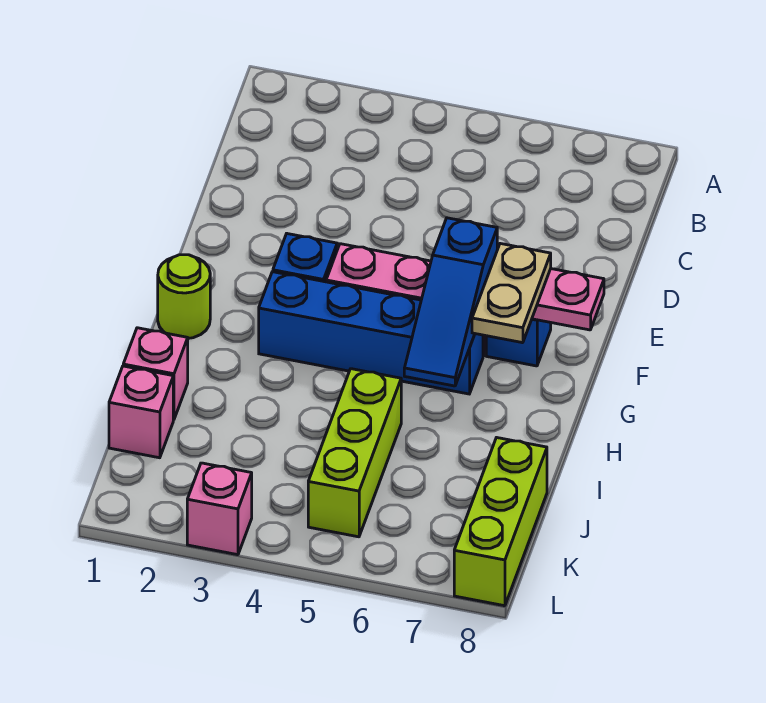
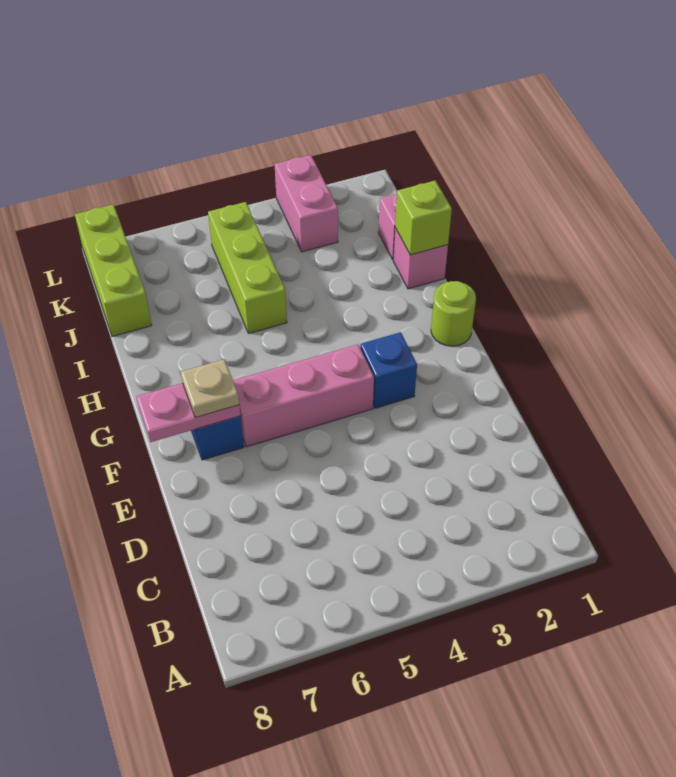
blue 1x3 slope [404,218,497,386] -> none
tan 1x2 plate [472,244,551,343] -> tan 1x1 plate [181,359,239,418]
blue 1x4 brick [259,272,483,394] -> none
none -> lime 1x1 brick [395,181,452,255]
pink 1x1 brick [187,463,252,555] -> pink 1x2 brick [275,155,338,252]

